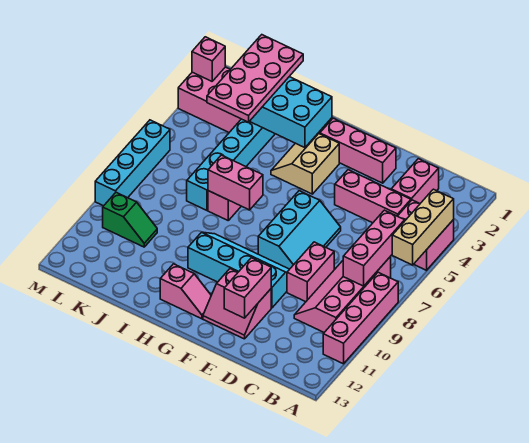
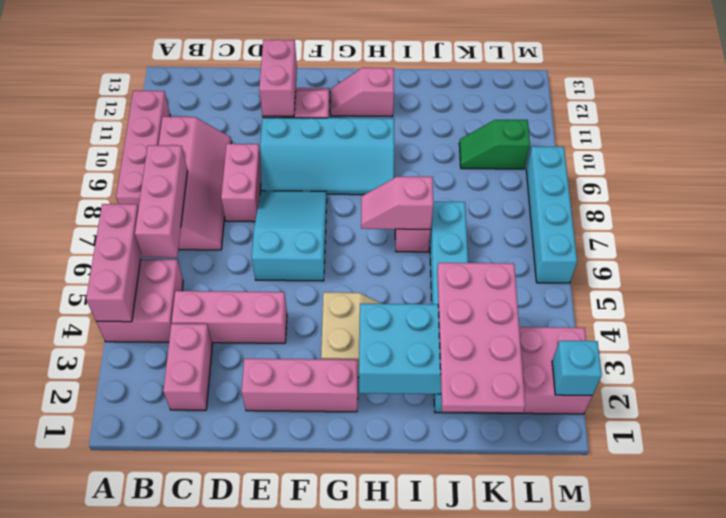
tan 1x3 brick [392,189,454,265] -> pink 1x3 brick [86,204,141,322]
cyan 2x3 slope [258,191,341,269] -> cyan 2x3 slope turned to [252,191,327,281]
pink 1x2 brick [208,155,263,210] -> pink 1x2 slope [361,176,433,229]
pink 1x1 brick [192,37,225,81] -> cyan 1x1 brick [552,341,602,395]

